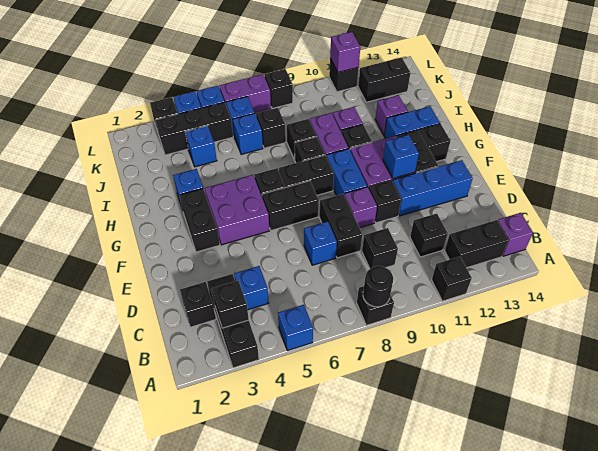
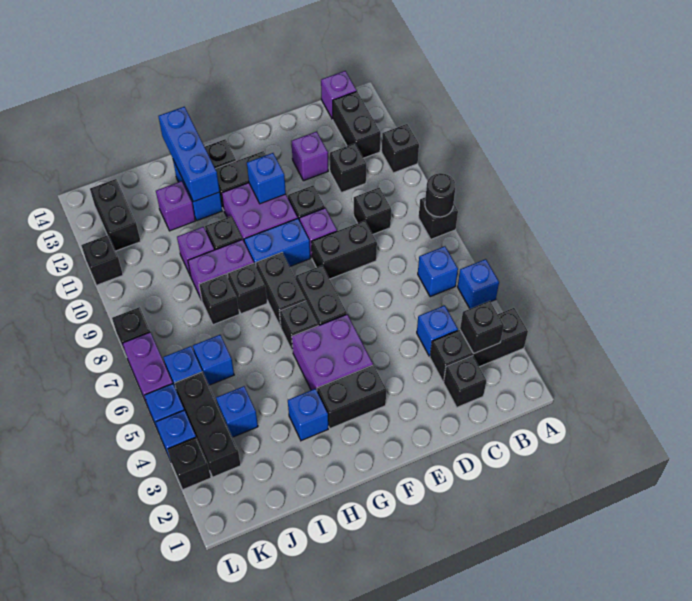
blue 1x1 brick [304,221,337,265] -> blue 1x1 brick moved to [418,246,458,297]
blue 1x3 brick [393,160,473,216] -> blue 1x3 brick moved to [158,107,220,202]
black 1x1 brick [256,107,286,148] -> none
purple 1x1 brick [330,32,360,72] -> purple 1x1 brick moved to [291,131,328,181]

